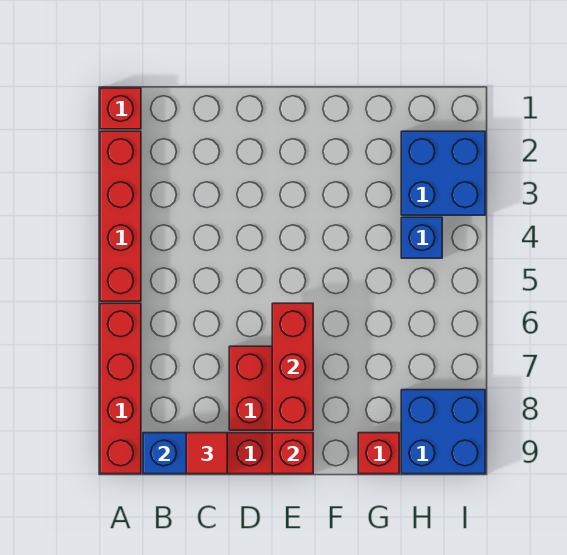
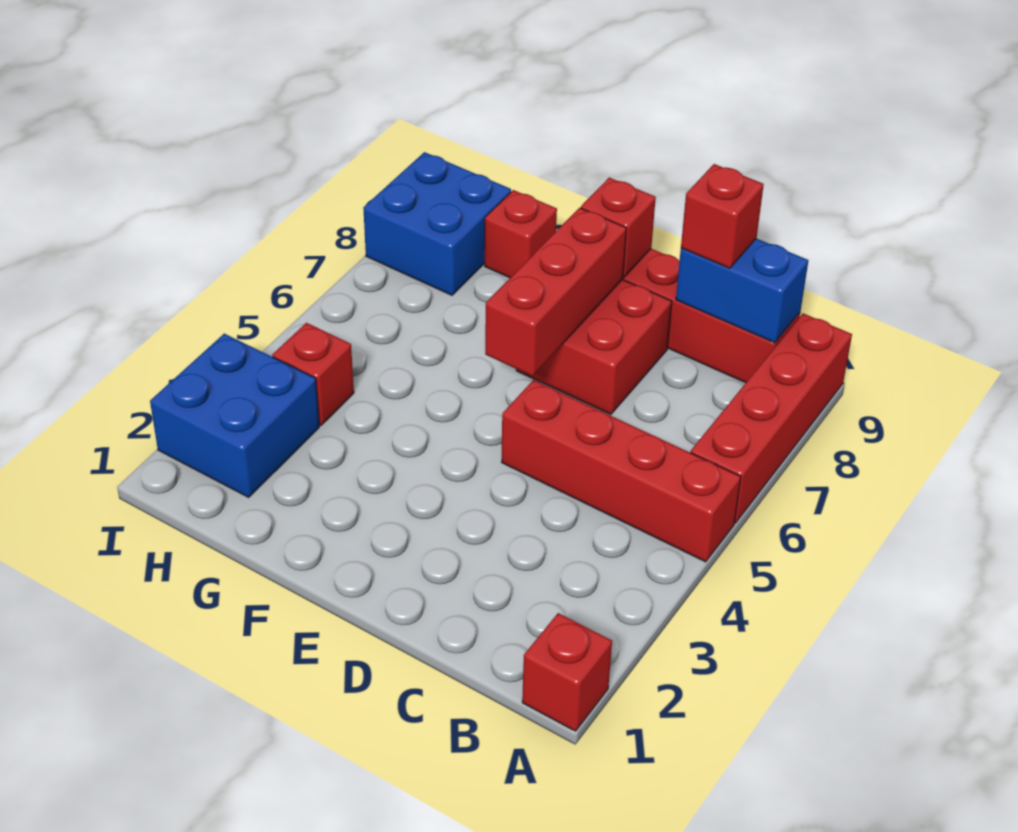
red 1x4 brick [100,131,141,301] -> red 1x4 brick turned to [502,380,741,562]
red 1x1 tile [186,433,227,474] -> red 1x1 brick [681,164,764,268]
blue 1x1 brick [401,217,442,258] -> red 1x1 brick [272,323,354,425]

